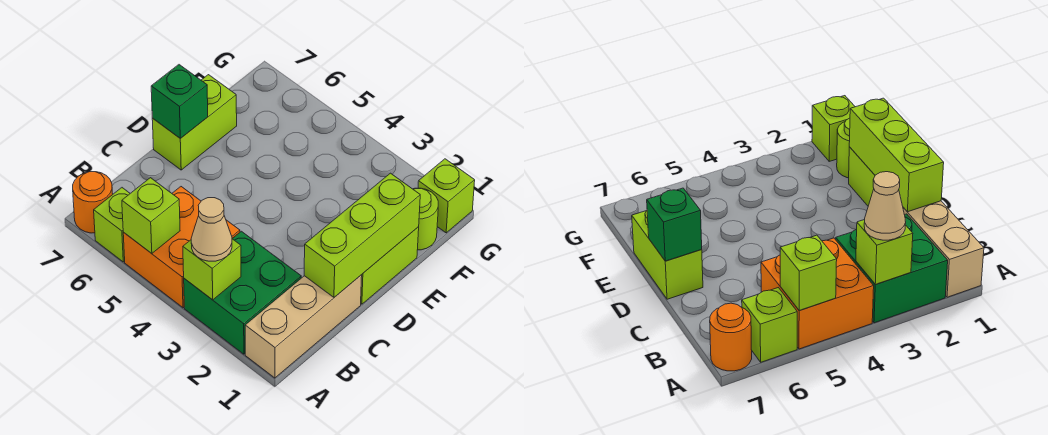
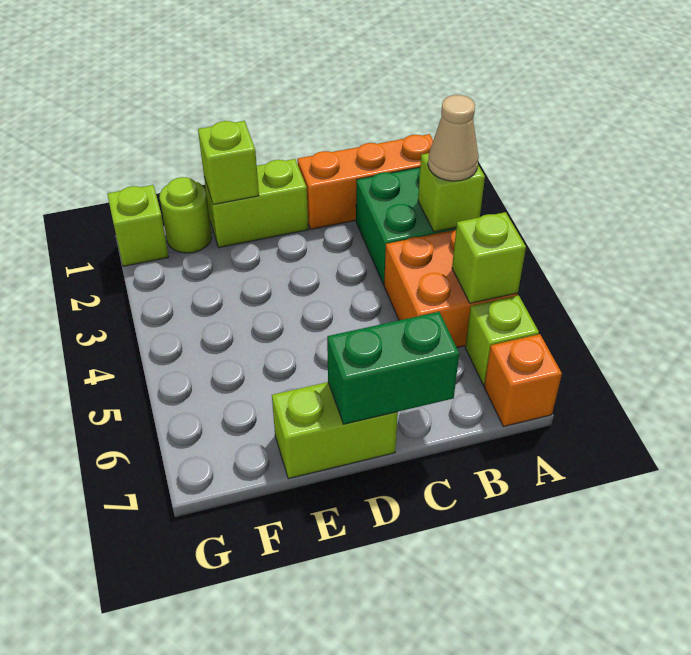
tan 1x3 brick [245,275,362,378] -> orange 1x3 brick [297,134,433,229]
orange 1x1 round brick [73,172,113,233] -> orange 1x1 brick [484,334,562,427]
lime 1x3 brick [304,173,420,297] -> lime 1x1 brick [198,121,259,205]
green 1x1 brick [151,65,208,138] -> green 1x2 brick [327,312,459,424]

